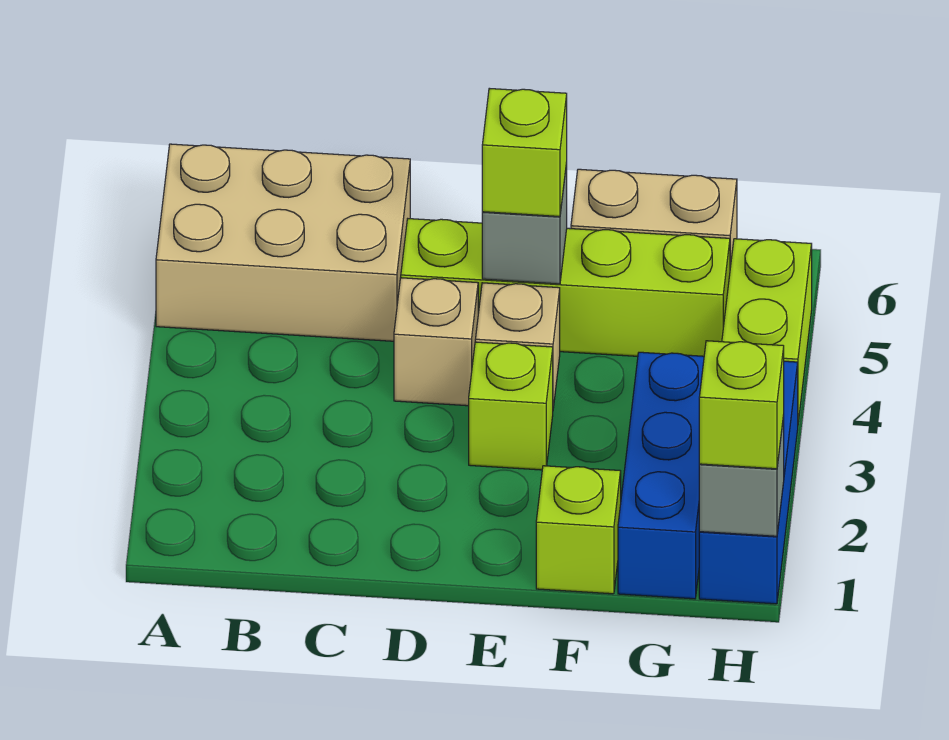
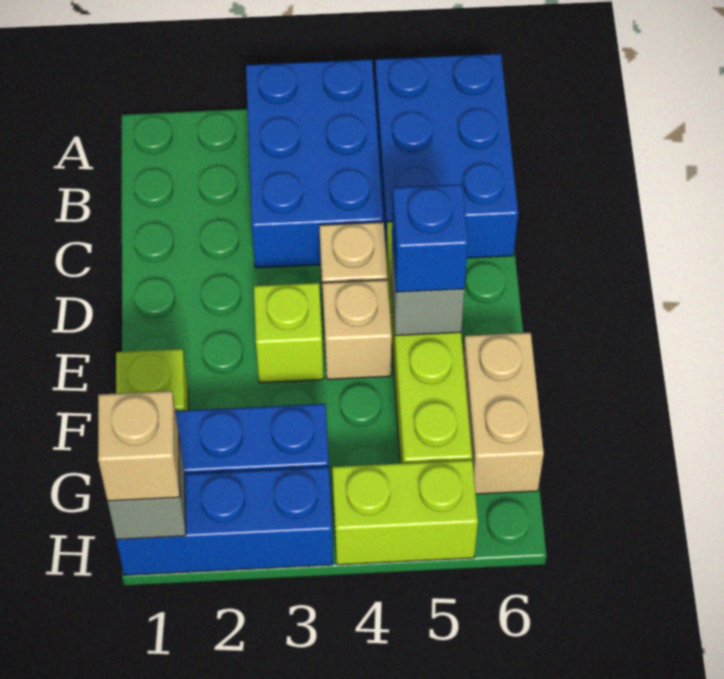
none -> blue 2x3 brick [246,59,384,268]
tan 2x3 brick [156,144,410,341] -> blue 2x3 brick [375,54,518,258]
lime 1x1 brick [482,88,567,217] -> blue 1x1 brick [392,184,468,292]
lime 1x1 brick [699,341,784,469] -> tan 1x1 brick [98,391,180,501]

